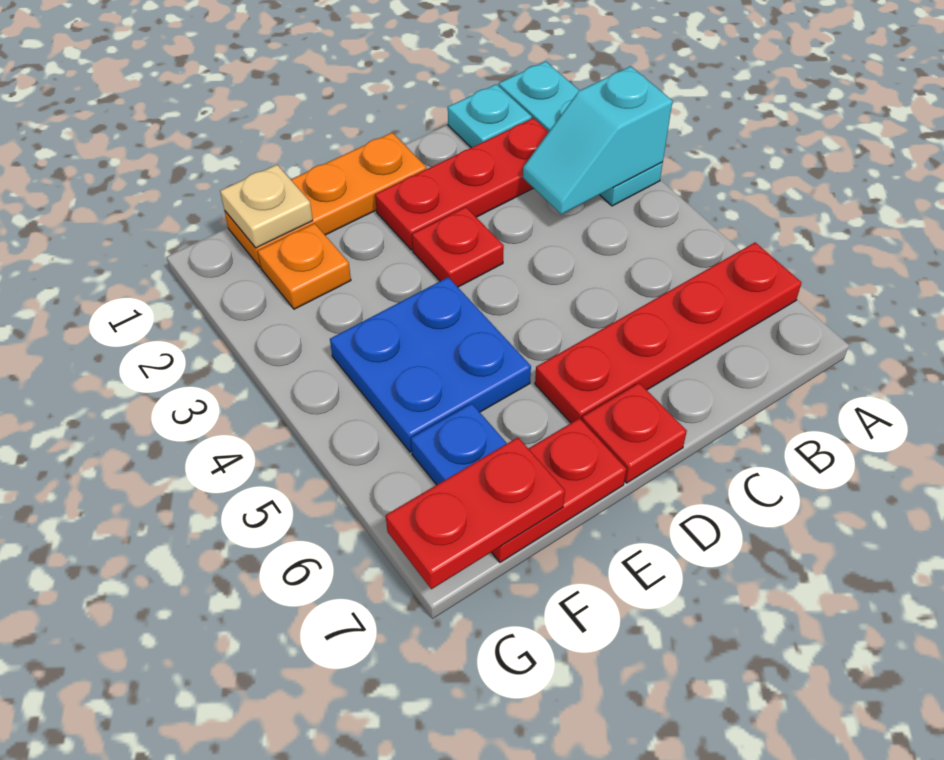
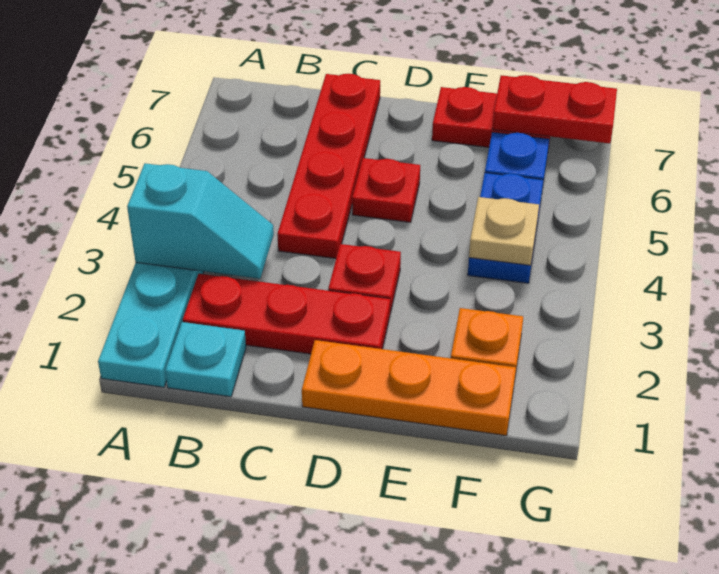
red 1x4 plate [535,242,801,423] -> red 1x4 plate turned to [277,74,380,258]
red 1x1 plate [582,383,687,483] -> red 1x1 plate moved to [352,158,420,222]
blue 2x2 plate [330,277,531,452] -> blue 1x2 plate [468,173,543,283]
tan 1x1 plate [220,165,313,248] -> tan 1x1 plate moved to [469,197,539,265]

